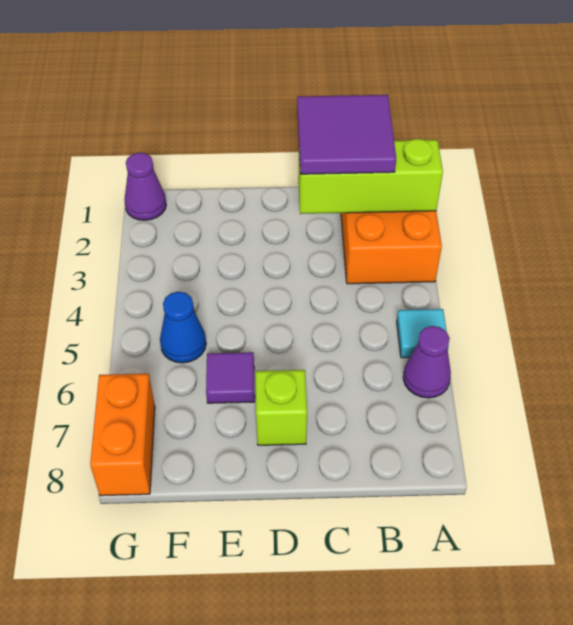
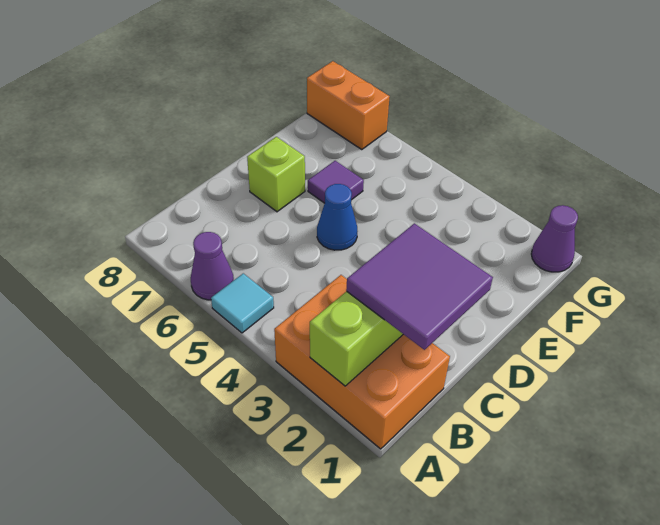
blue 1x1 cone [160,292,206,363] -> blue 1x1 cone moved to [317,184,357,250]

